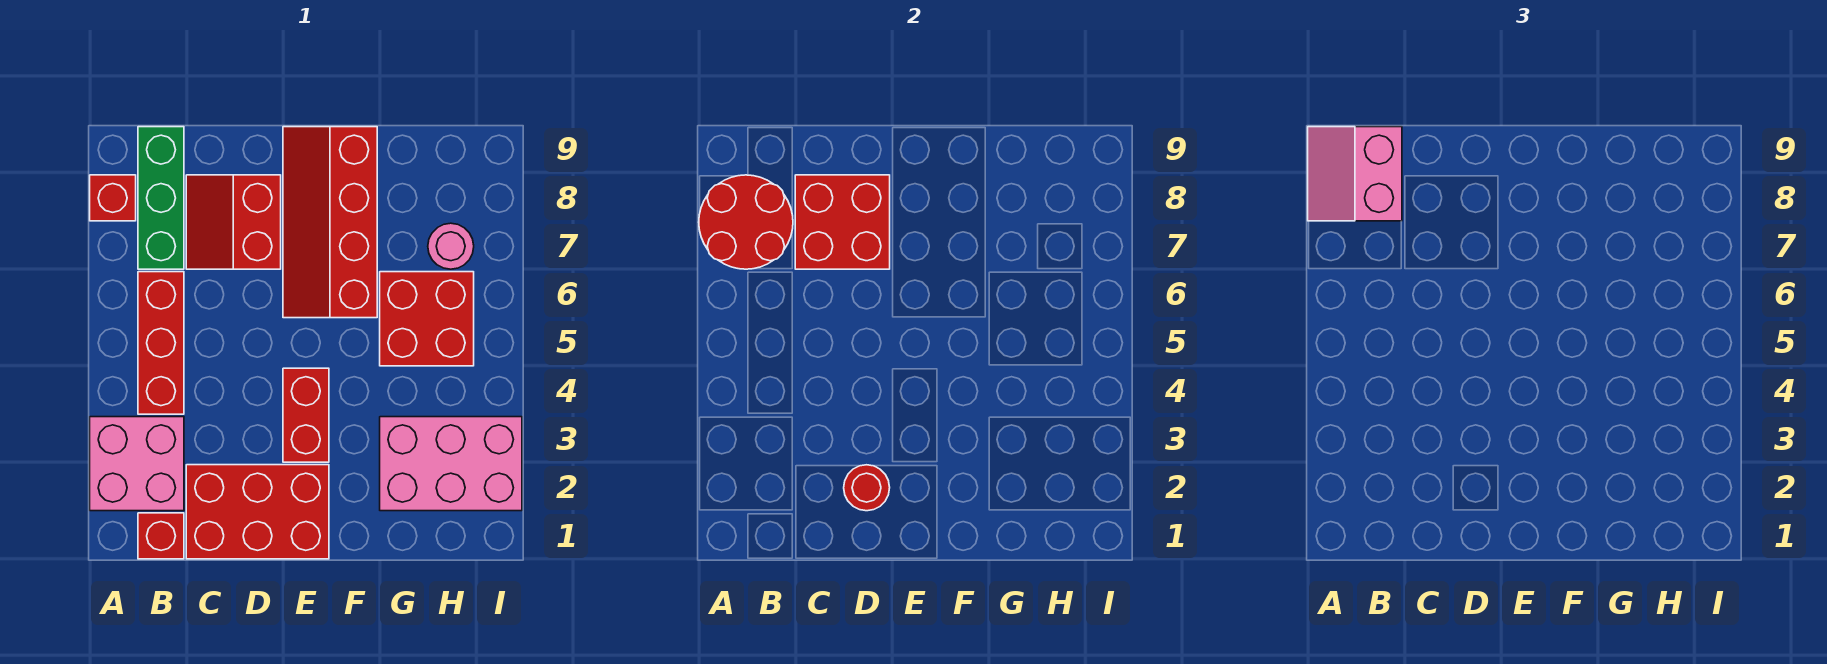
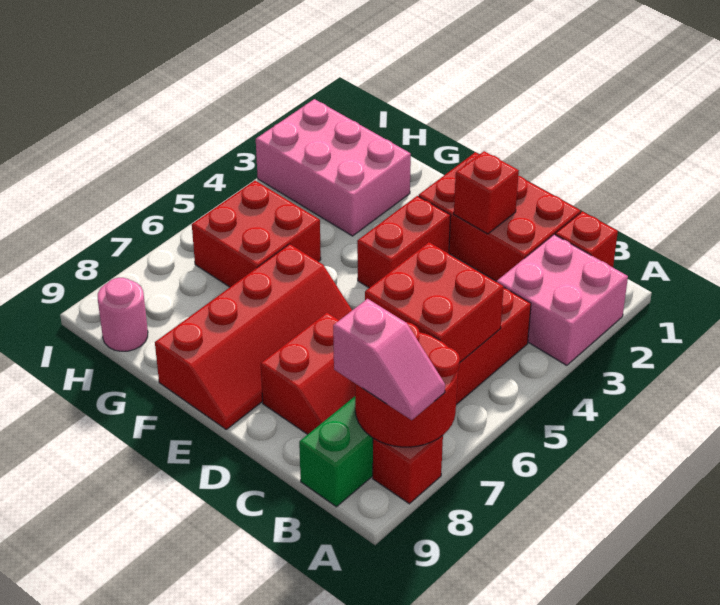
pink 2x2 slope [1308,127,1402,221] -> pink 1x2 slope [333,299,445,420]
red 2x2 brick [795,175,890,269] -> red 2x2 brick moved to [365,242,504,362]
red 1x1 round brick [844,465,890,511] -> red 1x1 brick [454,151,519,234]
pink 1x1 round brick [428,223,474,269] -> pink 1x1 round brick moved to [98,278,148,351]

